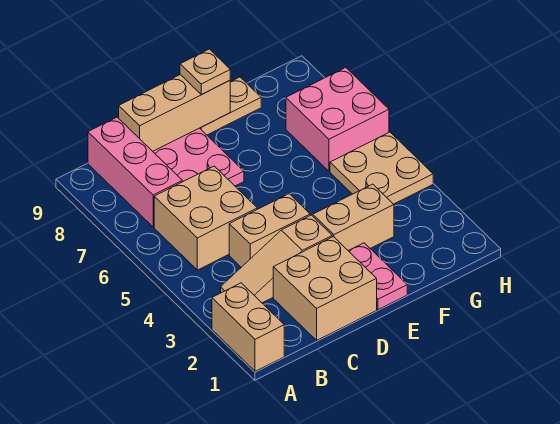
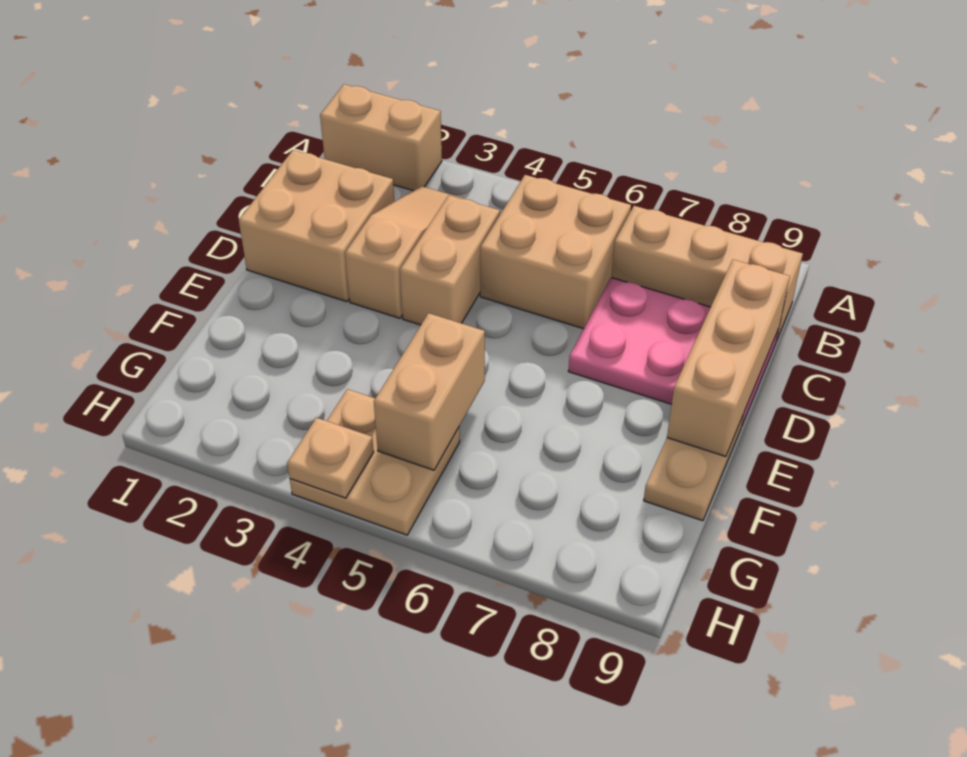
pink 1x3 brick [88,117,182,227] -> tan 1x3 brick [612,206,803,341]
pink 1x2 plate [349,243,407,310] -> none
tan 1x2 brick [313,184,394,251] -> tan 1x2 brick moved to [374,313,485,470]
tan 1x1 plate [180,49,230,95] -> tan 1x1 plate moved to [287,418,374,498]
pink 2x2 brick [286,67,389,171] -> none

